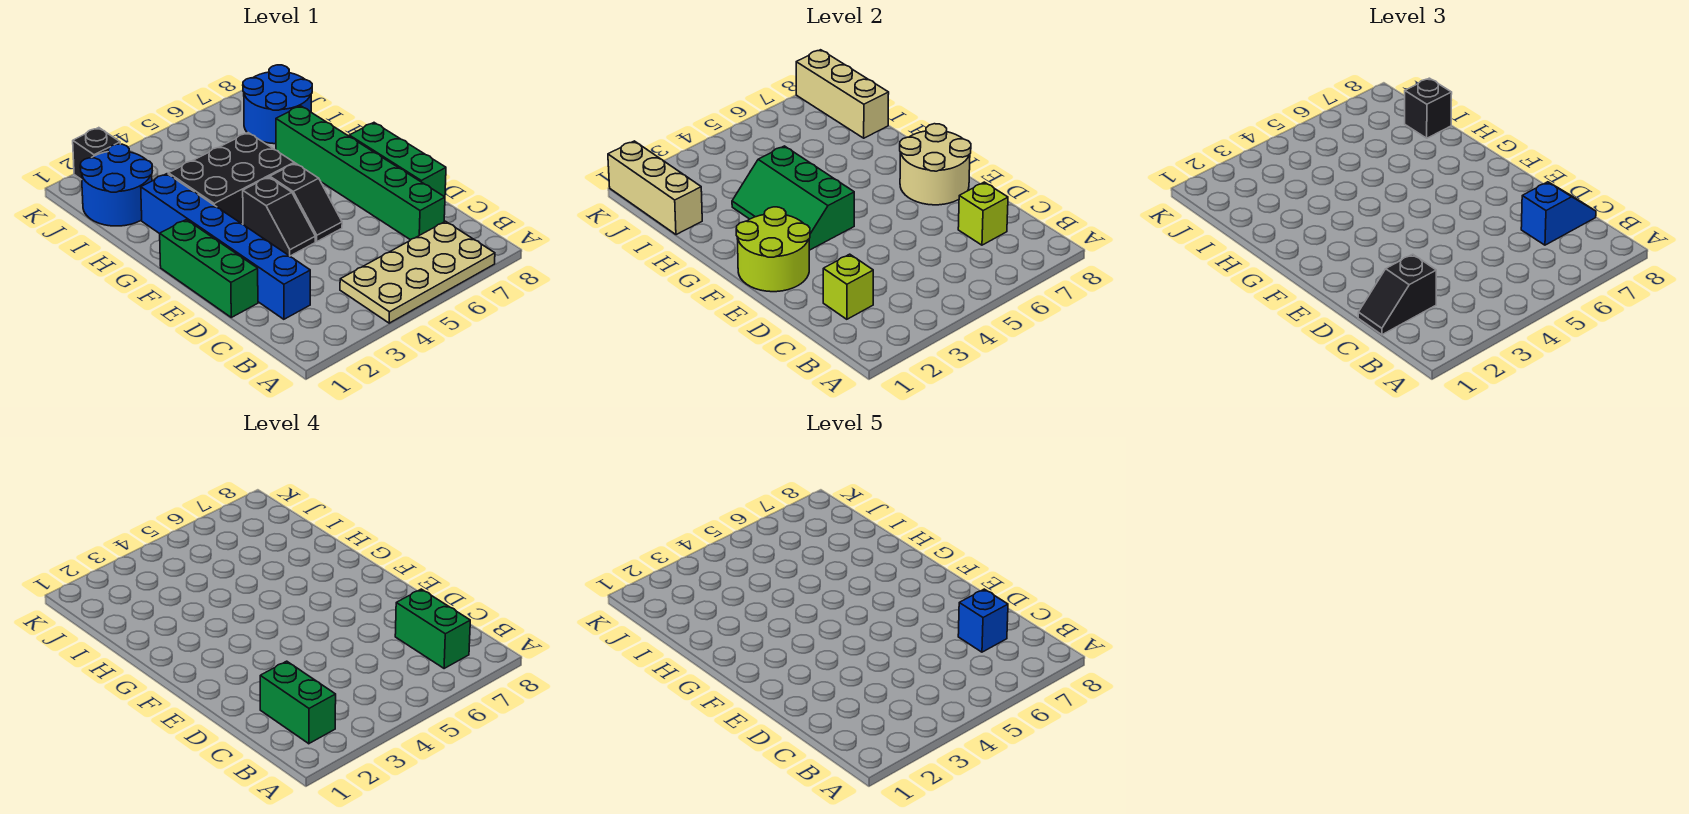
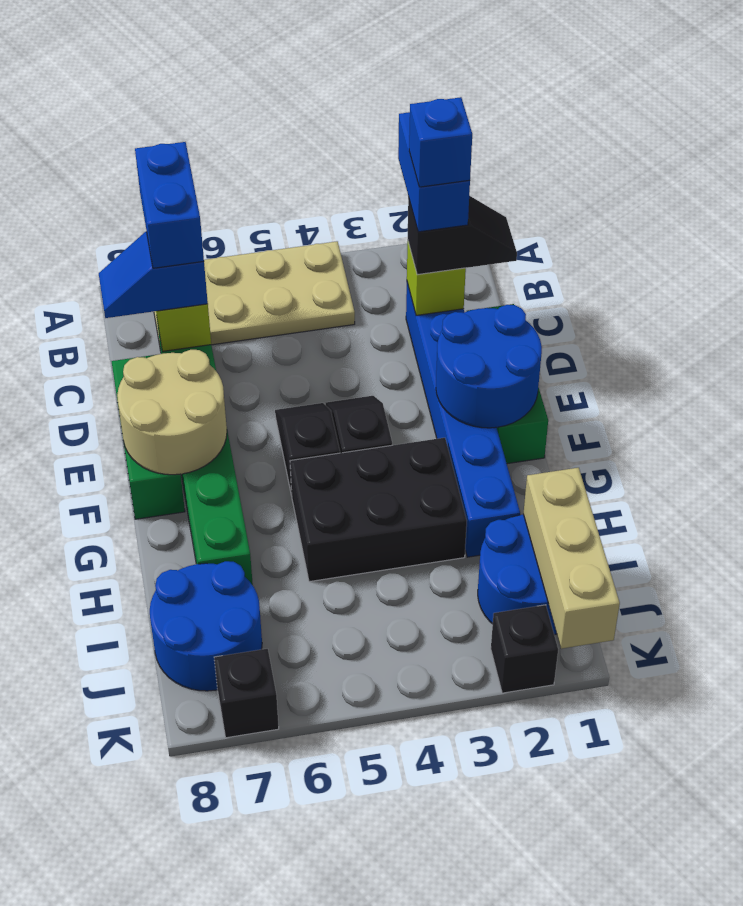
green 1x2 brick [260,661,336,744] -> blue 1x2 brick [398,112,470,232]
green 1x2 brick [395,589,470,669] -> blue 1x2 brick [135,142,204,268]
blue 1x1 brick [958,589,1008,652] -> blue 1x1 brick moved to [409,97,472,187]
lime 2x2 round brick [736,207,810,292] -> blue 2x2 round brick [436,305,542,428]
green 2x3 slope [732,146,854,250] -> none
tan 1x3 brick [796,50,889,138] -> none
black 1x1 brick [1405,78,1452,138] -> black 1x1 brick moved to [214,649,279,738]

